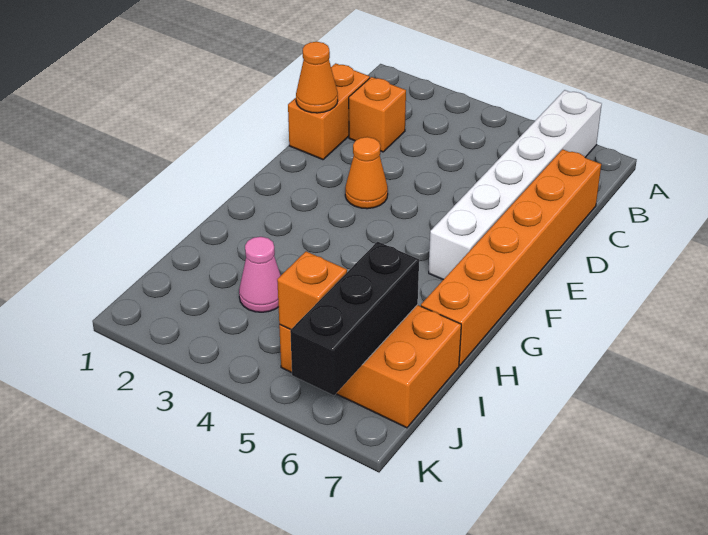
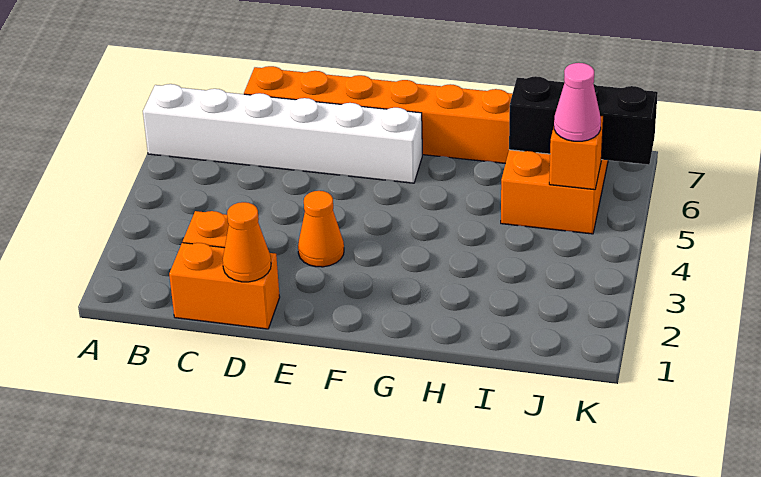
pink 1x1 cone [239,237,281,312] -> pink 1x1 cone moved to [554,63,601,141]

